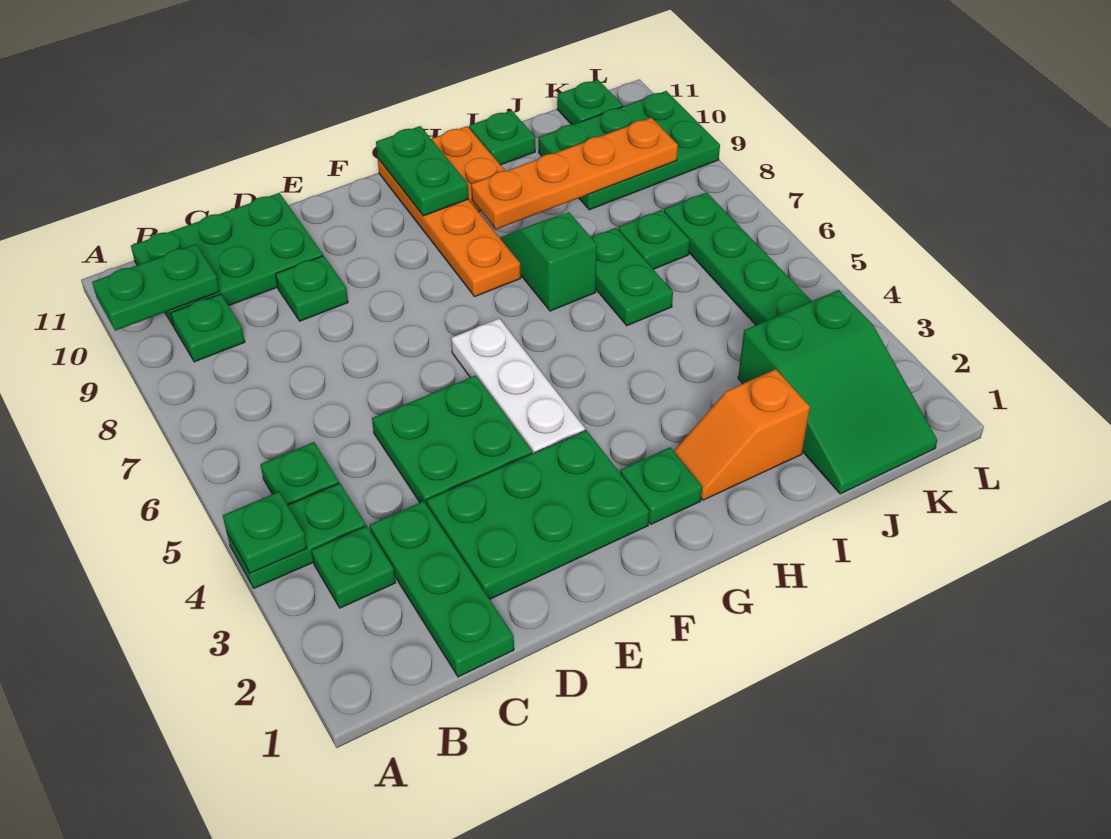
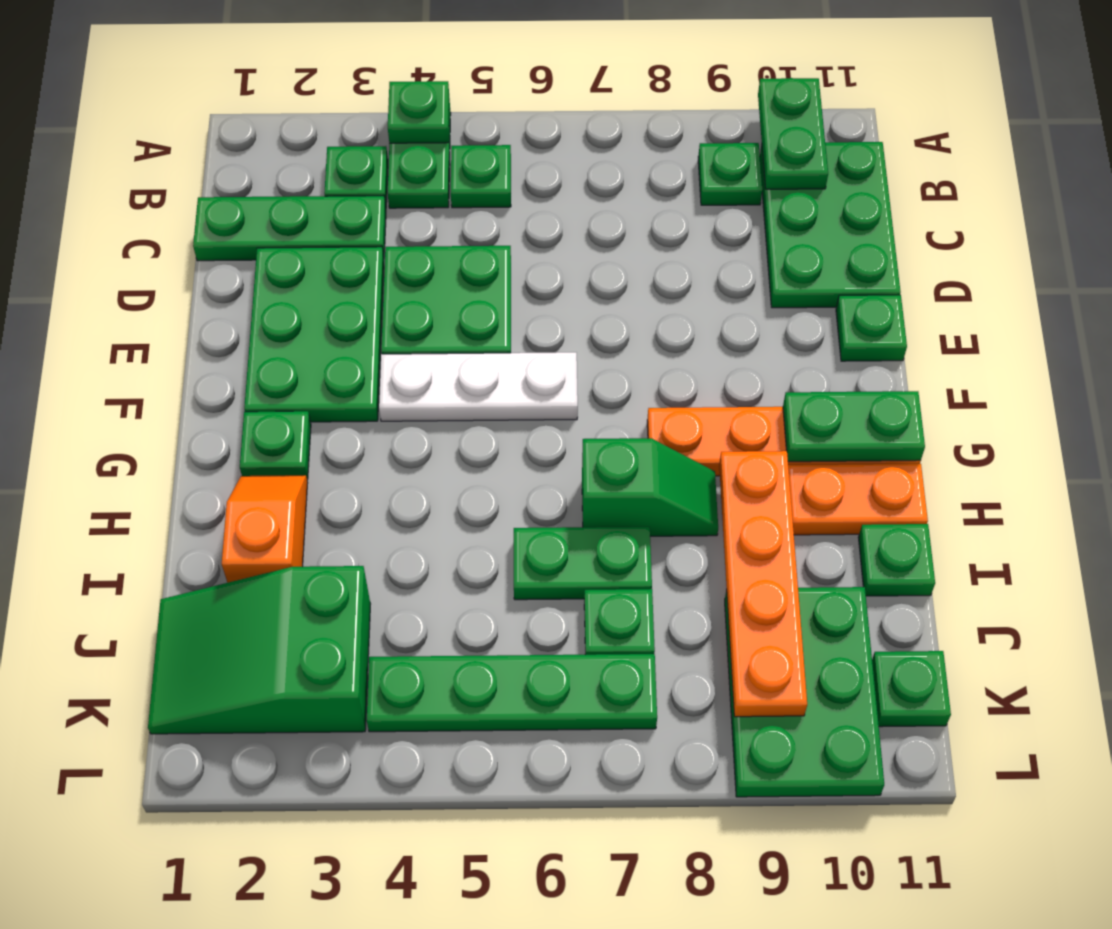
green 1x1 plate [276,256,348,321] -> green 1x1 plate moved to [836,295,907,361]

